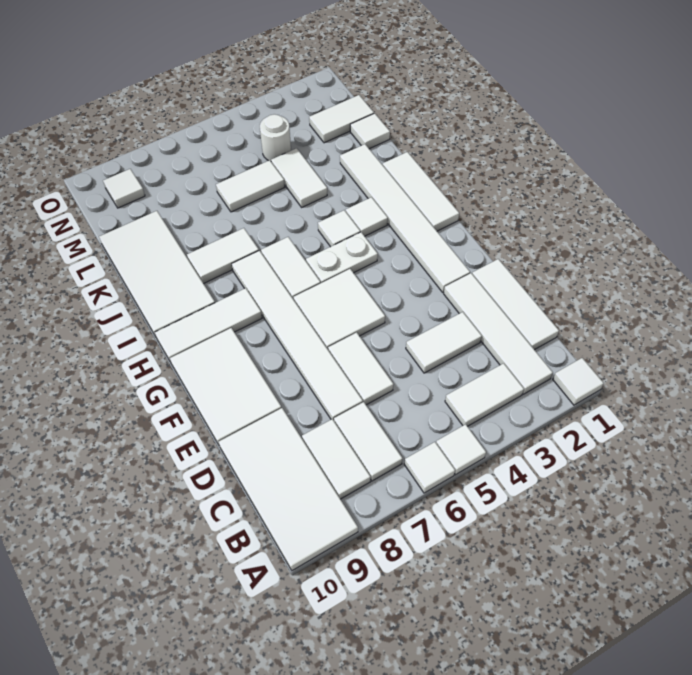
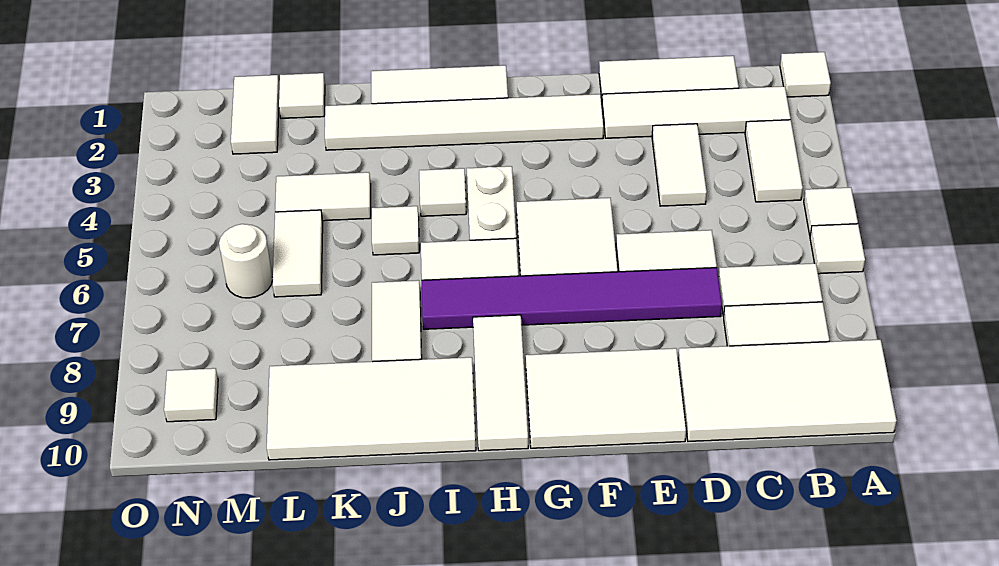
white 1x6 tile [232,251,363,421] -> purple 1x6 tile [422,268,722,329]
white 1x1 tile [346,197,388,236] -> white 1x1 tile moved to [372,206,419,255]
white 1x1 round brick [260,114,291,161] -> white 1x1 round brick moved to [219,224,273,298]

